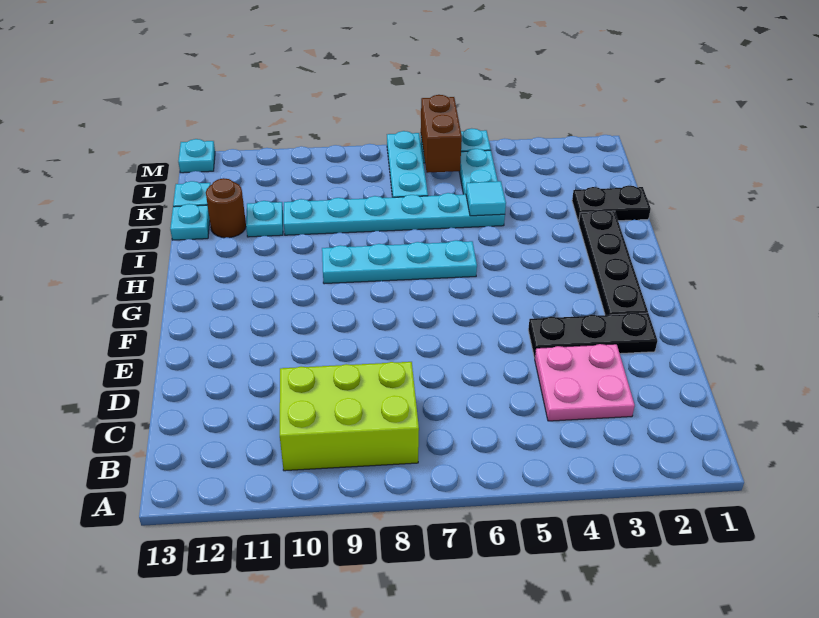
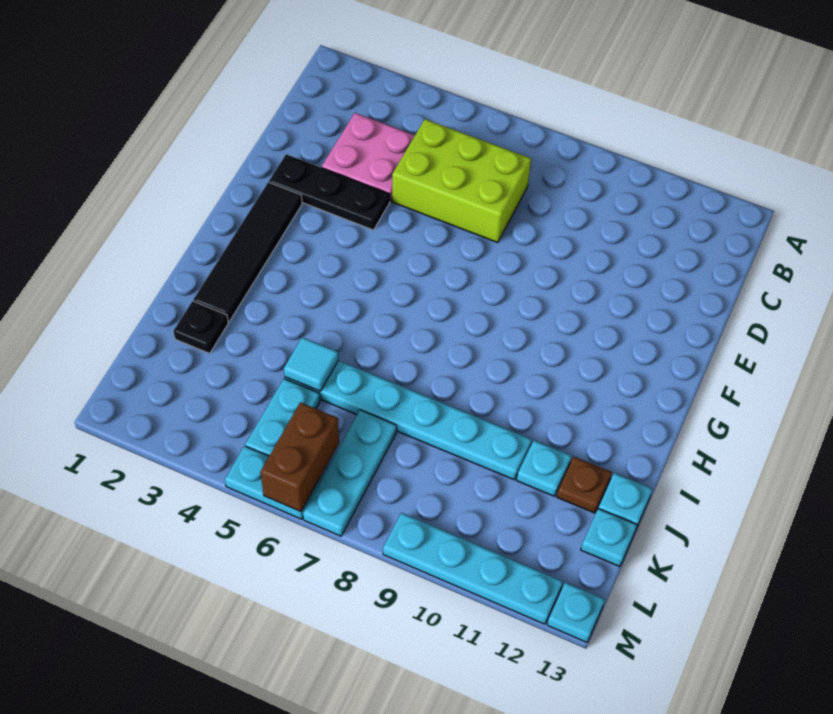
lime 2x3 brick [280,362,419,471] -> lime 2x3 brick moved to [392,119,531,243]
black 1x4 plate [579,210,648,315] -> black 1x4 tile [194,182,302,322]
cyan 1x4 plate [322,240,477,284] -> cyan 1x4 plate moved to [383,513,563,624]
black 1x2 plate [572,186,651,222] -> black 1x1 plate [173,301,228,353]
brown 1x1 round brick [206,178,246,238] -> brown 1x1 plate [557,457,612,513]

